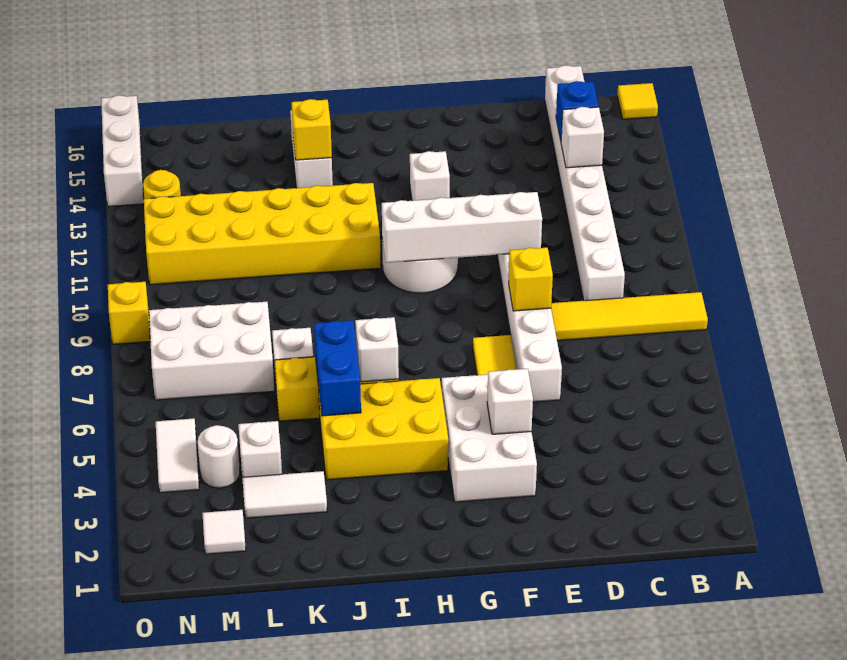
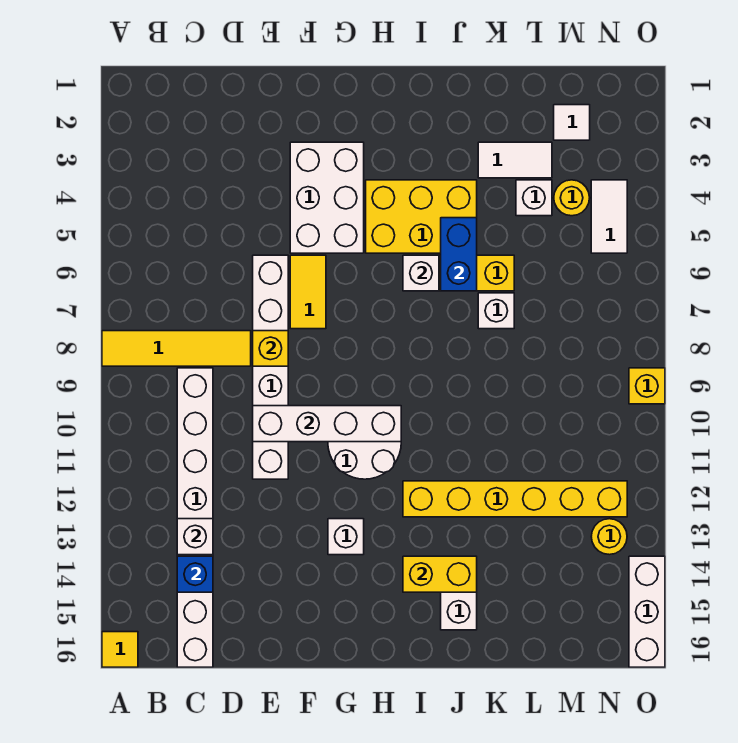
white 1x1 brick [487,369,533,434] -> none
yellow 2x6 brick [143,183,381,285] -> yellow 1x6 brick [403,481,627,517]
yellow 1x1 brick [291,99,332,160] -> yellow 1x2 brick [403,556,477,592]
white 2x3 brick [149,302,274,400] -> none
white 1x1 round brick [198,425,240,488] -> yellow 1x1 round brick [554,180,590,216]

